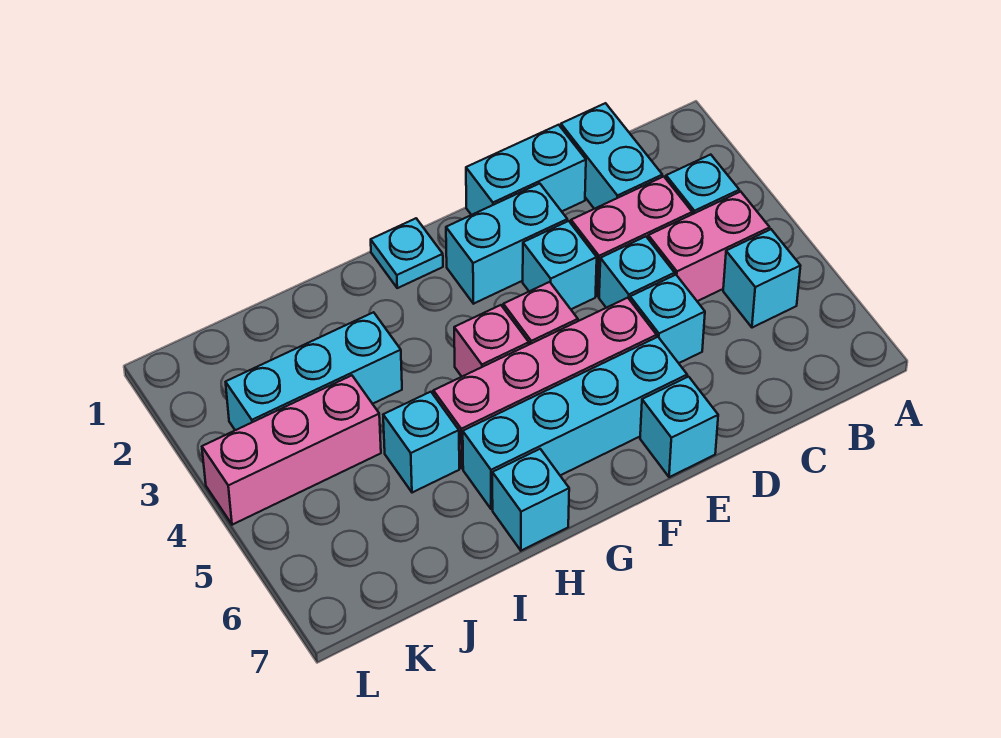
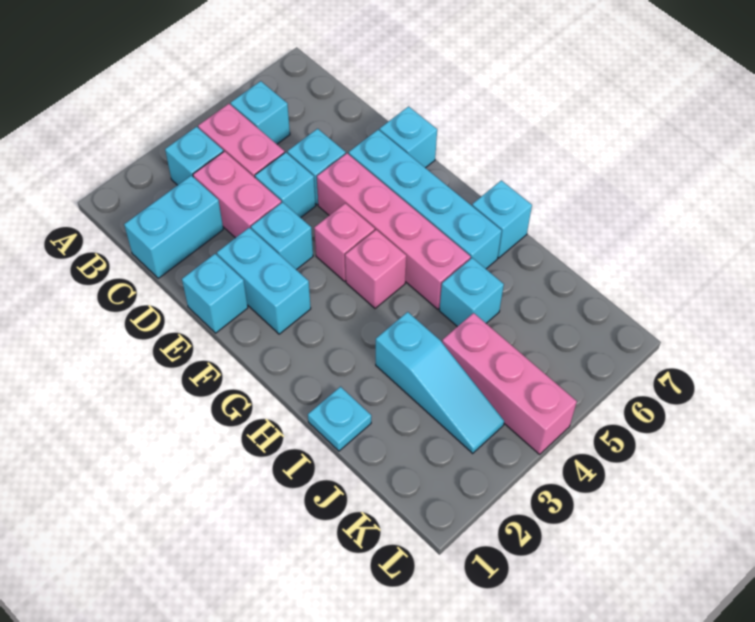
cyan 1x2 brick [466,125,586,215] -> cyan 1x1 brick [182,254,248,333]
cyan 1x1 plate [371,218,443,288] -> cyan 1x1 plate moved to [308,387,371,451]
cyan 1x3 brick [226,312,402,430] -> cyan 1x3 slope [376,312,504,453]

